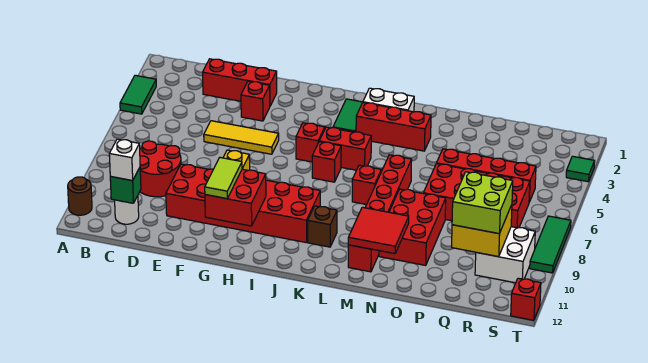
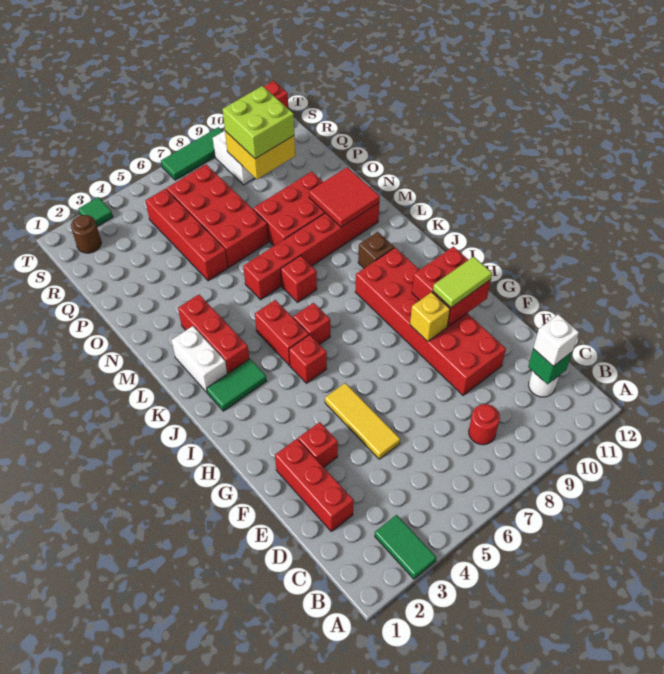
green 1x2 tile [120,75,156,114] -> green 1x2 tile turned to [375,515,436,579]
brown 1x1 round brick [68,177,92,215] -> brown 1x1 round brick moved to [71,215,101,253]
red 2x2 round brick [140,141,181,197] -> red 1x1 round brick [469,404,500,445]

